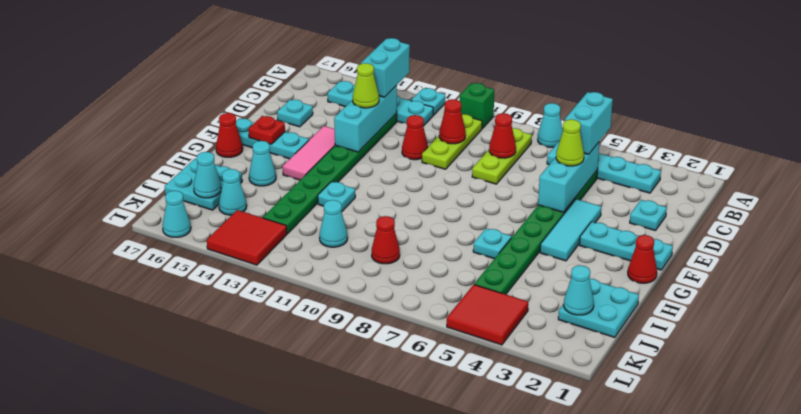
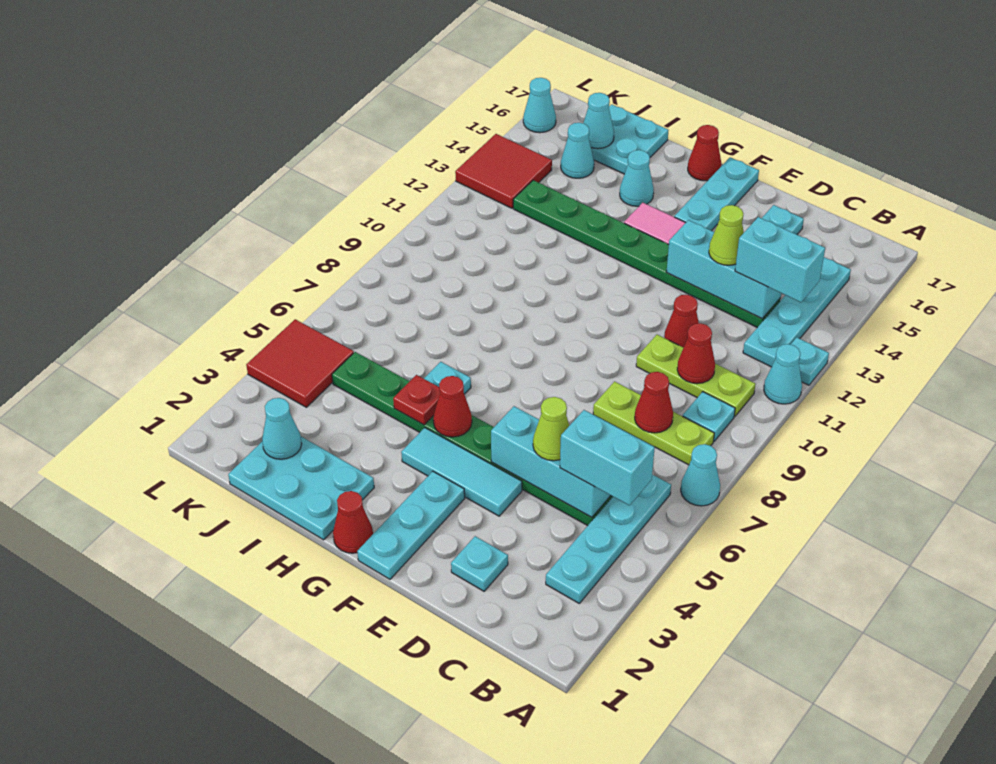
green 1x1 brick [460,83,494,129] -> none
red 1x1 plate [248,116,285,144] -> red 1x1 plate moved to [393,375,440,425]
cyan 1x1 plate [318,182,355,212] -> cyan 1x1 plate moved to [683,392,735,441]
cyan 2x2 plate [558,279,639,337] -> cyan 2x3 plate [228,437,374,540]
red 1x1 cone [372,216,400,264] -> red 1x1 cone moved to [433,376,472,437]
cyan 1x1 cone [319,200,348,247] -> cyan 1x1 cone moved to [764,344,802,404]

